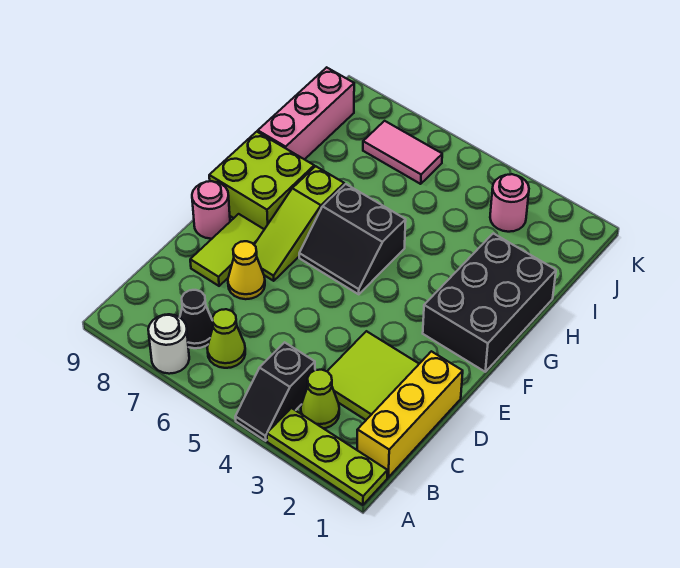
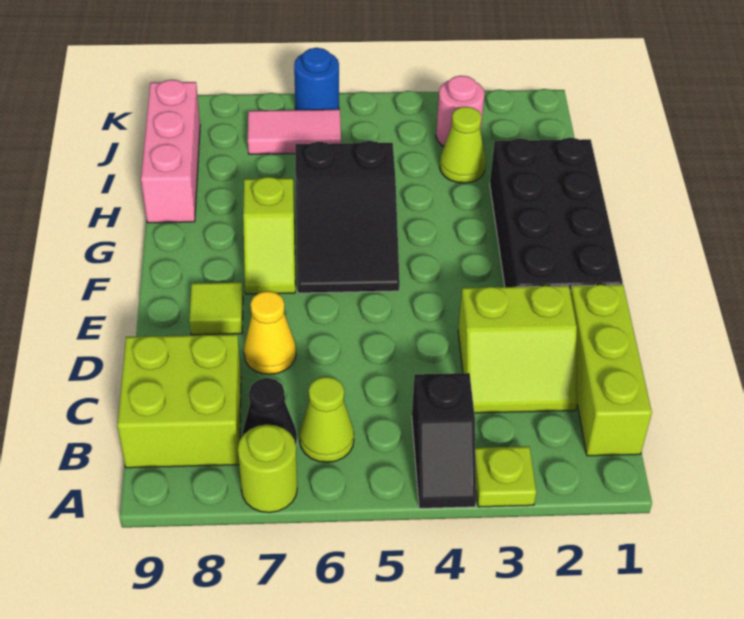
lime 1x3 plate [267,408,387,505] -> lime 1x1 plate [475,446,536,507]
white 1x1 round brick [148,314,189,374] -> lime 1x1 round brick [238,425,297,513]
yellow 1x3 brick [357,351,463,477] -> lime 1x3 brick [570,284,652,456]
lime 1x1 cone [301,370,339,428] -> lime 1x1 cone moved to [440,107,486,183]
lime 2x2 tile [327,331,419,420] -> lime 2x2 slope [458,285,577,413]
lime 1x2 tile [190,214,264,286] -> lime 1x1 tile [189,282,243,335]
lime 1x3 slope [254,166,344,281] -> lime 1x2 slope [243,177,295,294]
pink 1x1 round brick [192,181,230,239] -> none
black 2x3 brick [423,233,556,372] -> black 2x4 brick [490,138,623,291]
black 2x2 slope [299,184,406,294] -> black 2x3 slope [295,141,400,293]
lime 2x2 brick [209,132,314,229] -> lime 2x2 brick moved to [117,334,241,468]
none -> blue 1x1 round brick [294,48,339,110]

